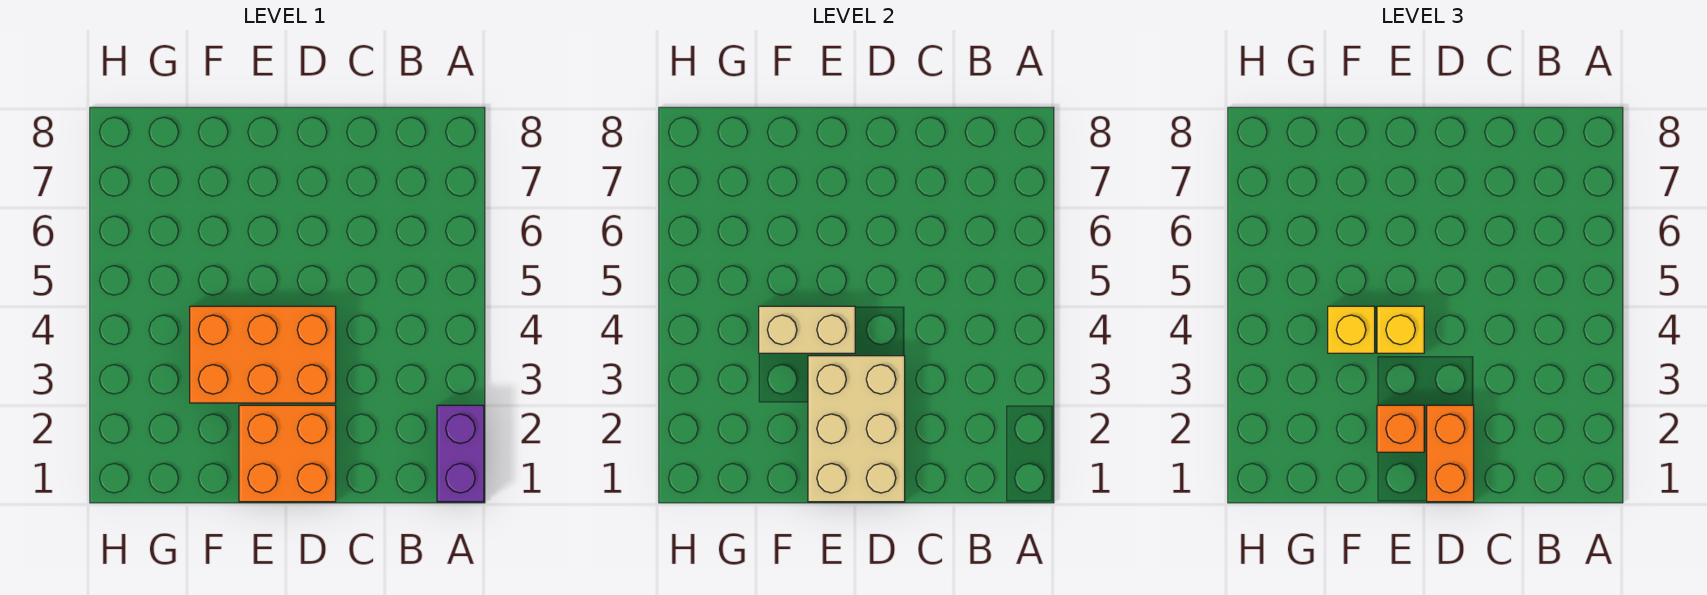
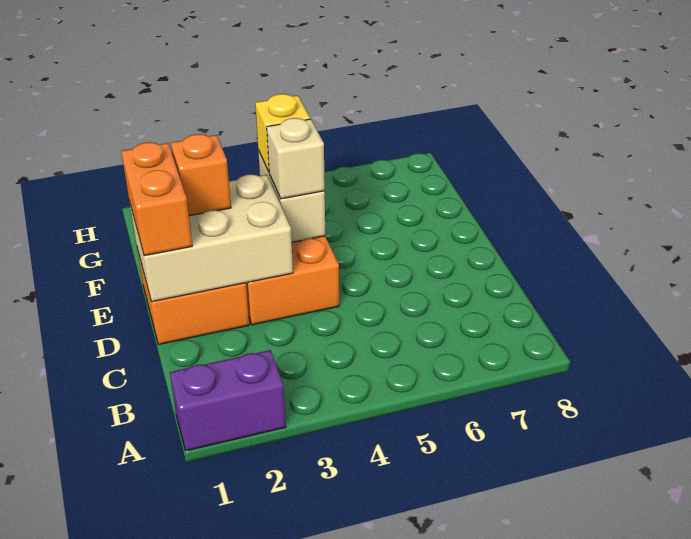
orange 1x2 brick [1427,405,1474,502] -> orange 1x2 brick turned to [121,142,192,256]
yellow 1x1 brick [1377,306,1424,353] -> tan 1x1 brick [267,118,325,199]

